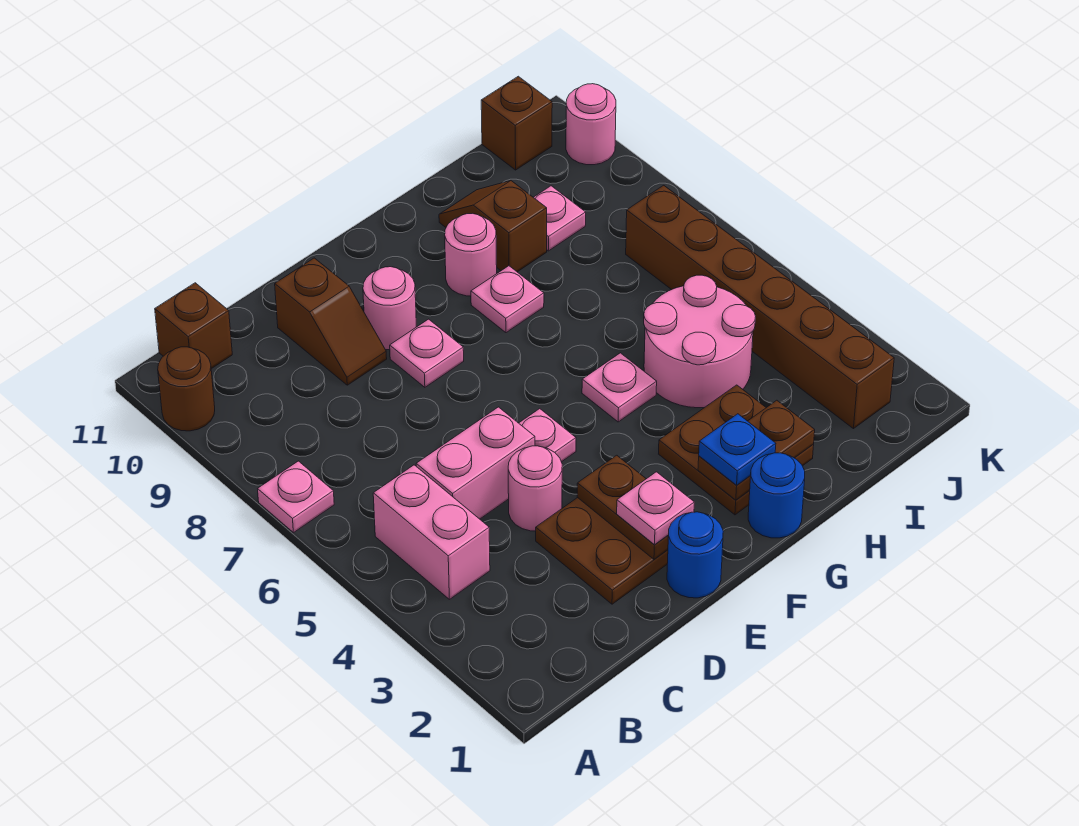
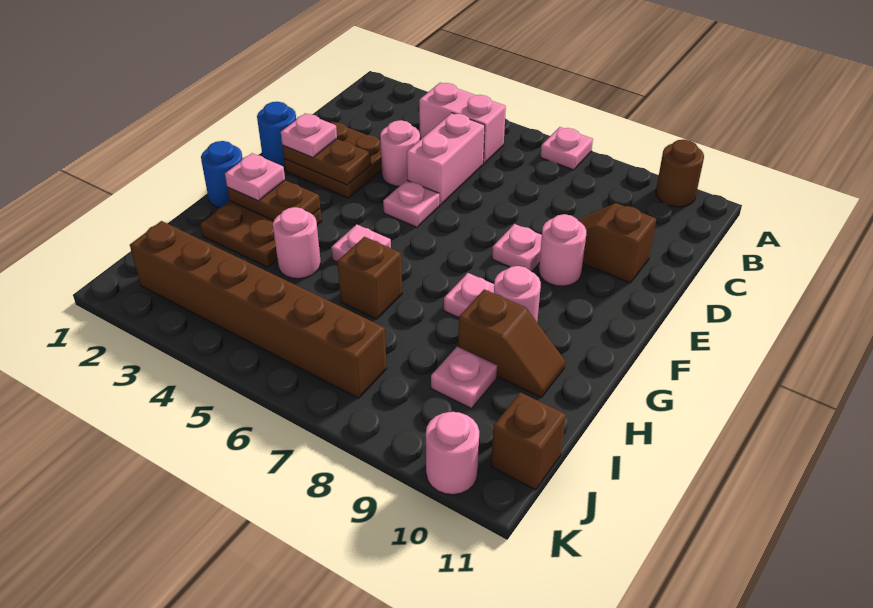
brown 1x1 brick [155,283,232,369] -> brown 1x1 brick moved to [337,237,402,319]
brown 1x2 plate [698,400,815,500] -> brown 1x2 plate turned to [227,180,320,221]
blue 1x1 plate [699,414,776,485] -> pink 1x1 plate [225,153,285,201]
pink 2x2 round brick [644,275,756,408] -> pink 1x1 round brick [273,207,321,279]

